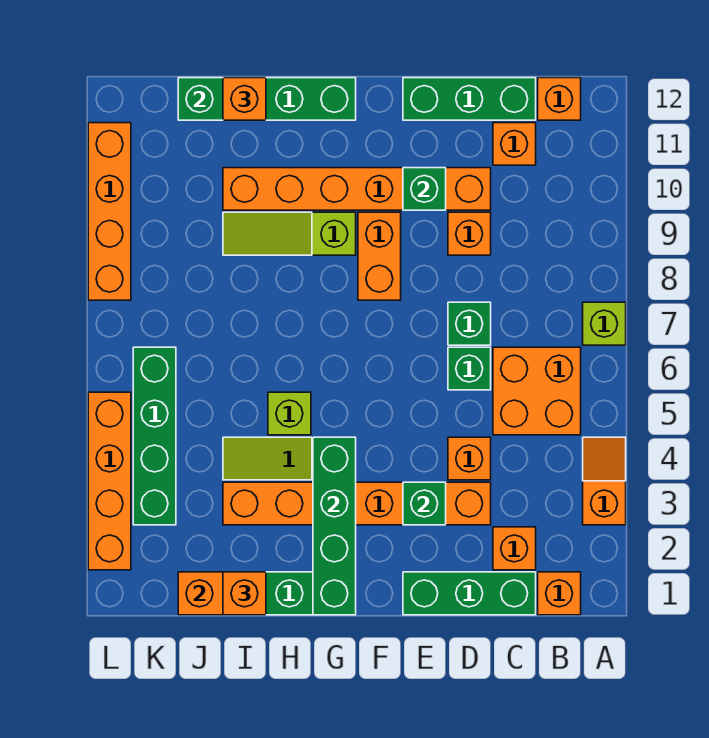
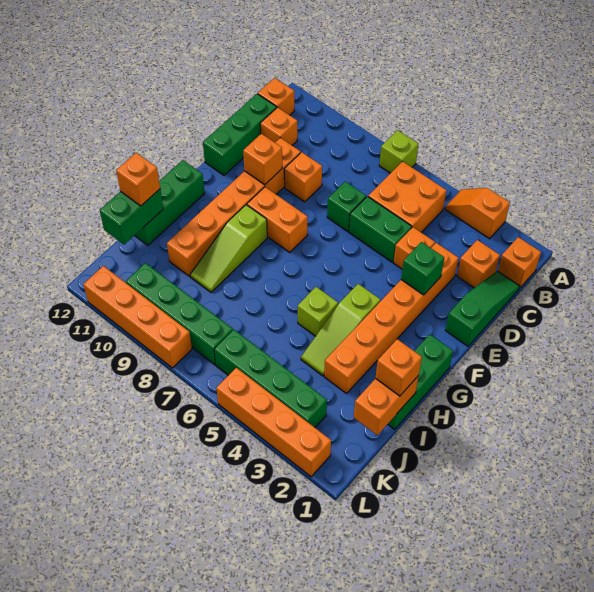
green 1x3 brick [403,572,536,615] -> green 1x3 slope [445,271,520,346]
green 1x1 brick [448,347,491,390] -> green 1x2 brick [349,196,412,262]
green 1x1 brick [403,168,446,210] -> orange 1x1 brick [243,134,282,185]
green 1x4 brick [313,437,356,615] -> green 1x4 brick moved to [126,263,233,365]

